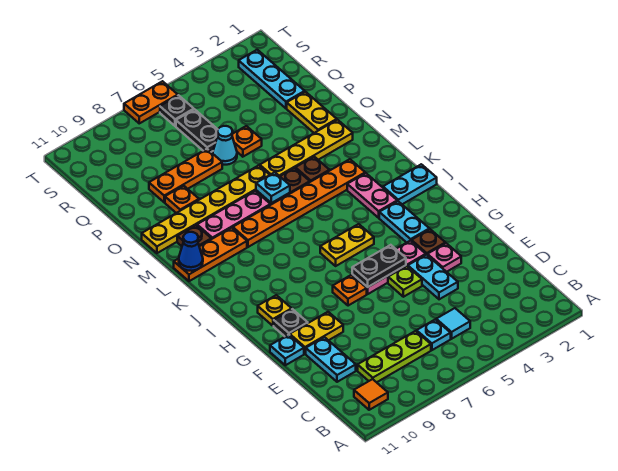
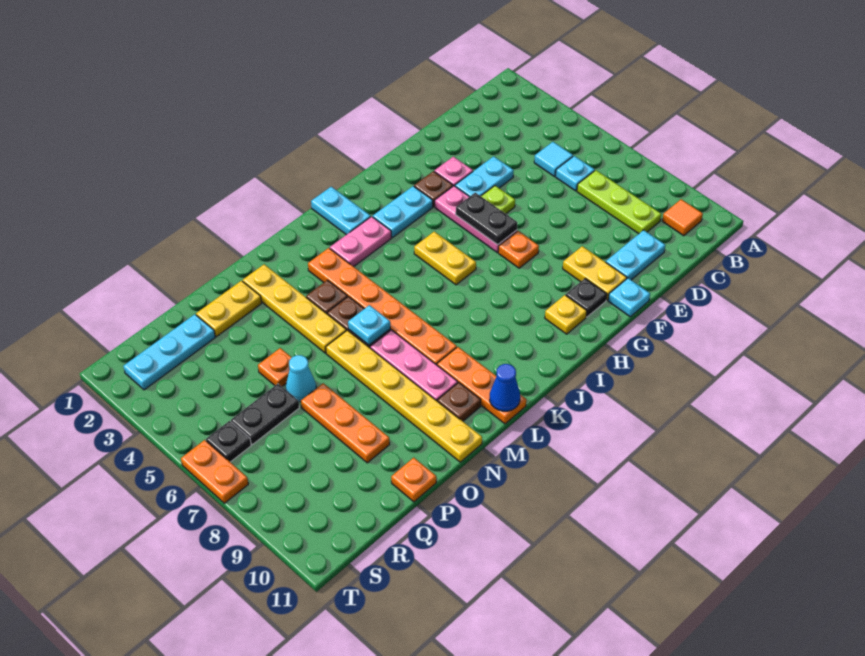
orange 1x1 plate [165,186,199,213] -> orange 1x1 plate moved to [391,458,436,502]

